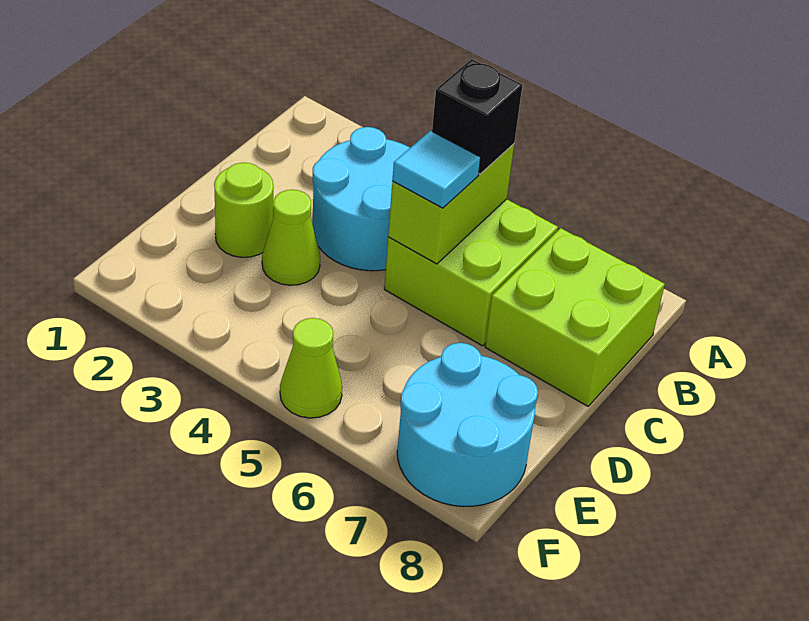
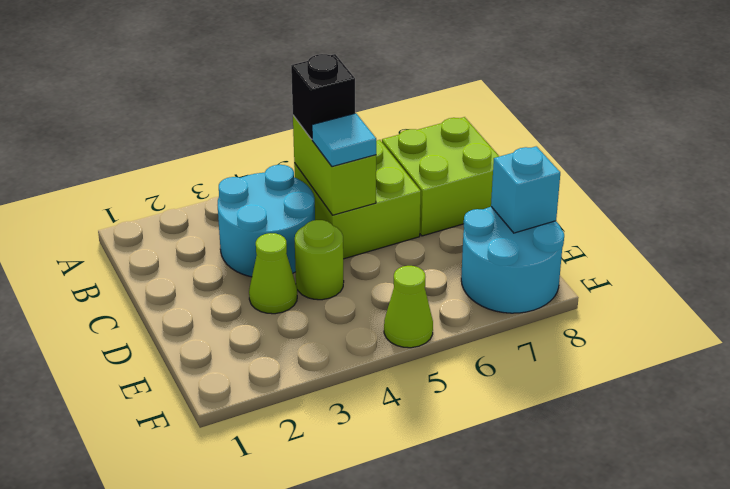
lime 1x1 round brick [214,163,273,257] -> lime 1x1 round brick moved to [295,220,344,300]
none -> cyan 1x1 brick [491,146,560,233]

